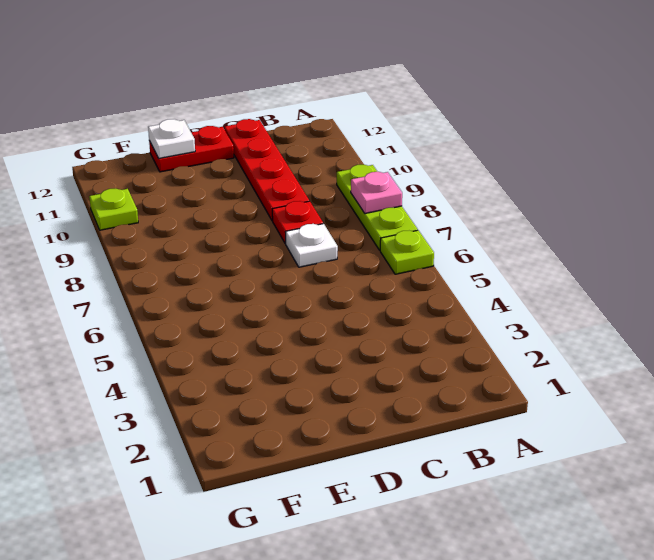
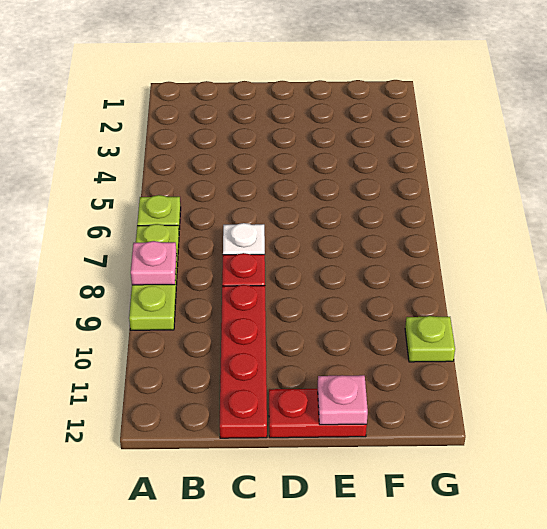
white 1x1 plate [148,119,195,158] -> pink 1x1 plate [318,375,368,425]

